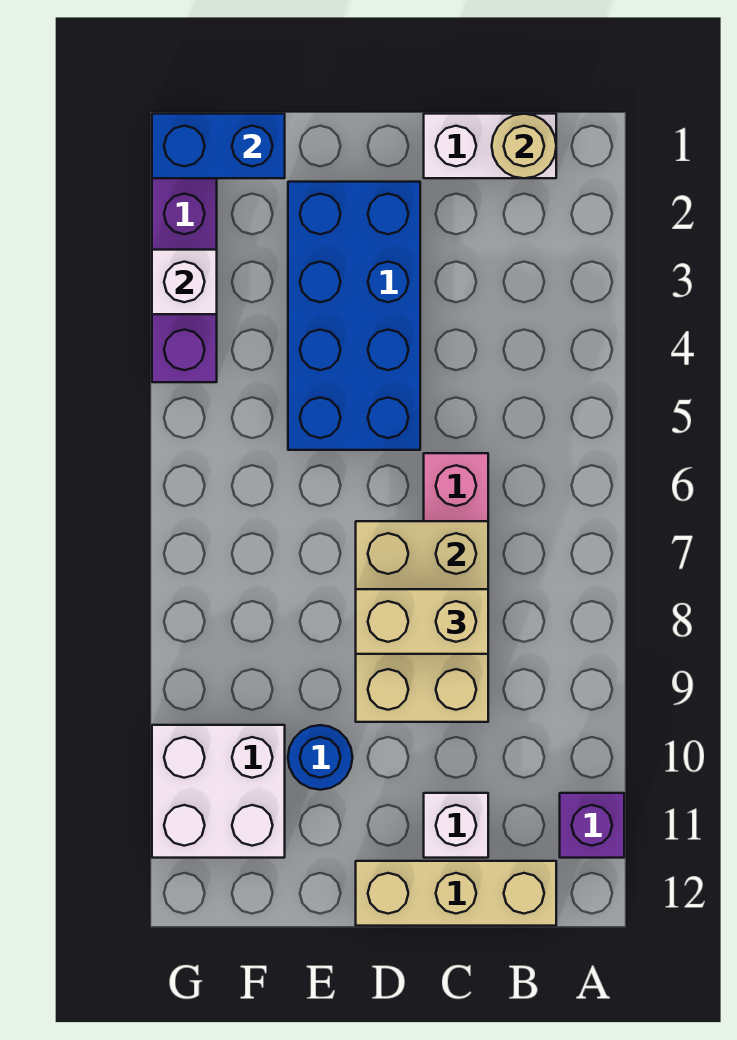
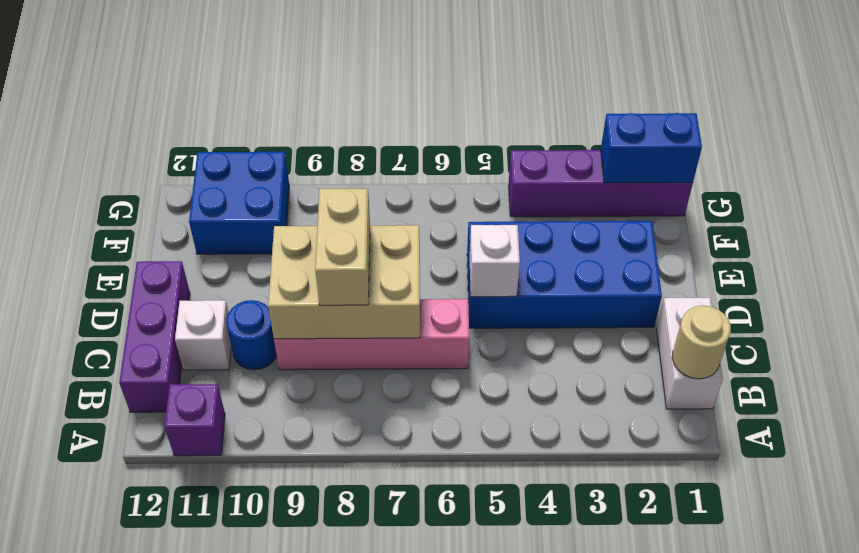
tan 1x3 brick [356,861,556,926] -> purple 1x3 brick [119,261,190,412]
blue 1x1 round brick [288,725,353,790] -> blue 1x1 round brick moved to [226,300,277,370]
blue 1x2 brick [152,114,285,178] -> blue 1x2 brick turned to [601,113,702,183]
white 2x2 brick [152,725,285,858] -> blue 2x2 brick [189,152,289,254]
white 1x1 brick [152,250,217,314] -> white 1x1 brick moved to [470,225,520,297]

